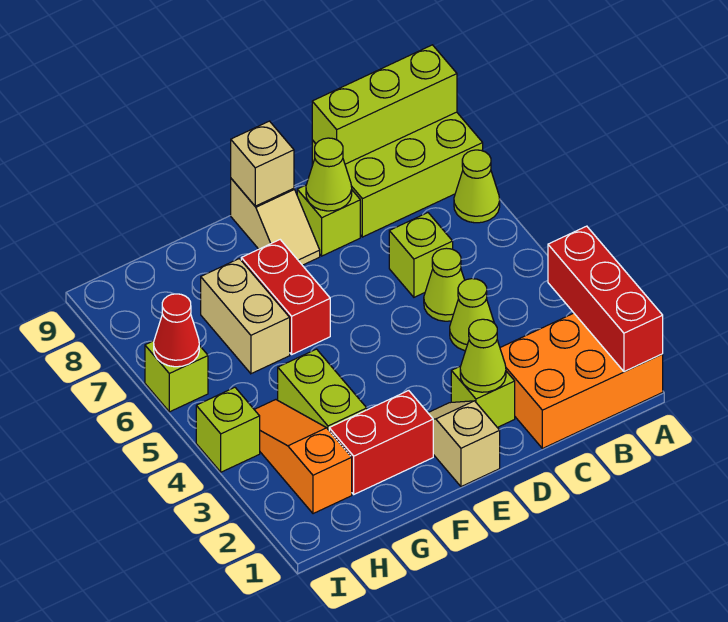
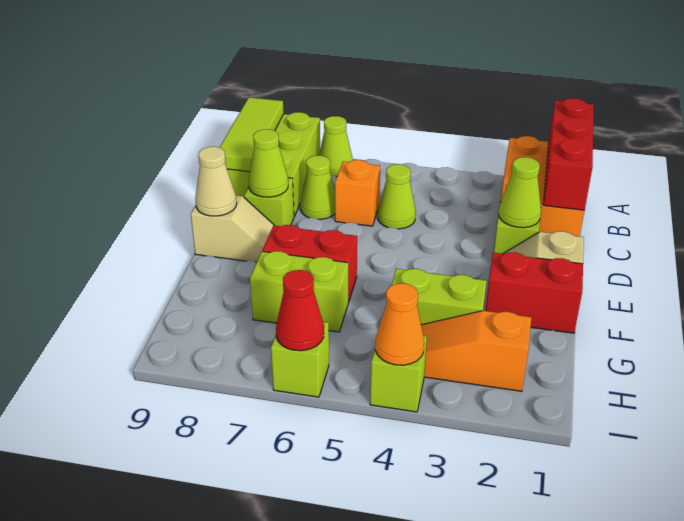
red 1x3 brick [548,226,663,372] -> red 1x3 brick turned to [543,98,594,210]
lime 1x3 brick [312,45,457,164] -> lime 1x3 tile [219,97,284,172]
lime 1x1 cone [450,279,494,351] -> lime 1x1 cone moved to [300,156,335,219]
lime 1x1 brick [389,213,453,297] -> orange 1x1 brick [335,160,380,226]
tan 1x1 brick [231,121,294,206] -> tan 1x1 cone [195,147,237,216]
red 1x2 brick [329,391,433,494] -> red 1x2 brick turned to [485,252,583,333]
tan 1x2 brick [201,259,290,374] -> lime 1x2 brick [250,251,348,332]
none -> orange 1x1 cone [375,283,424,365]

